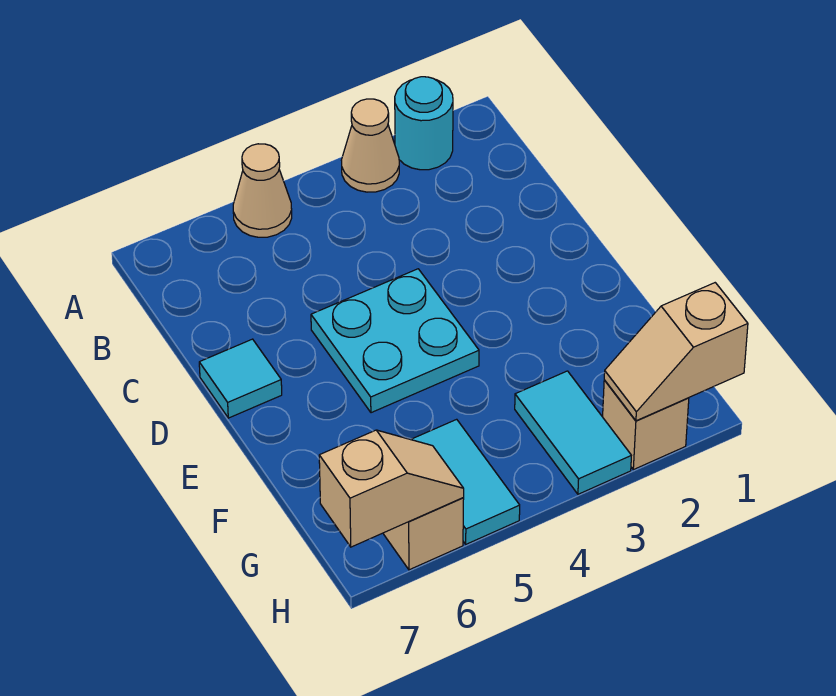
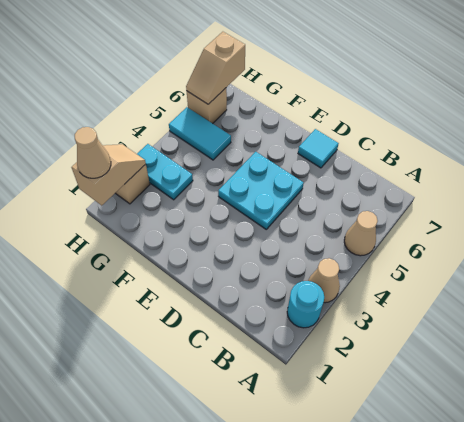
cyan 1x2 tile [515,371,631,494] -> cyan 1x2 plate [137,144,193,200]
none -> tan 1x1 cone [75,127,111,178]

